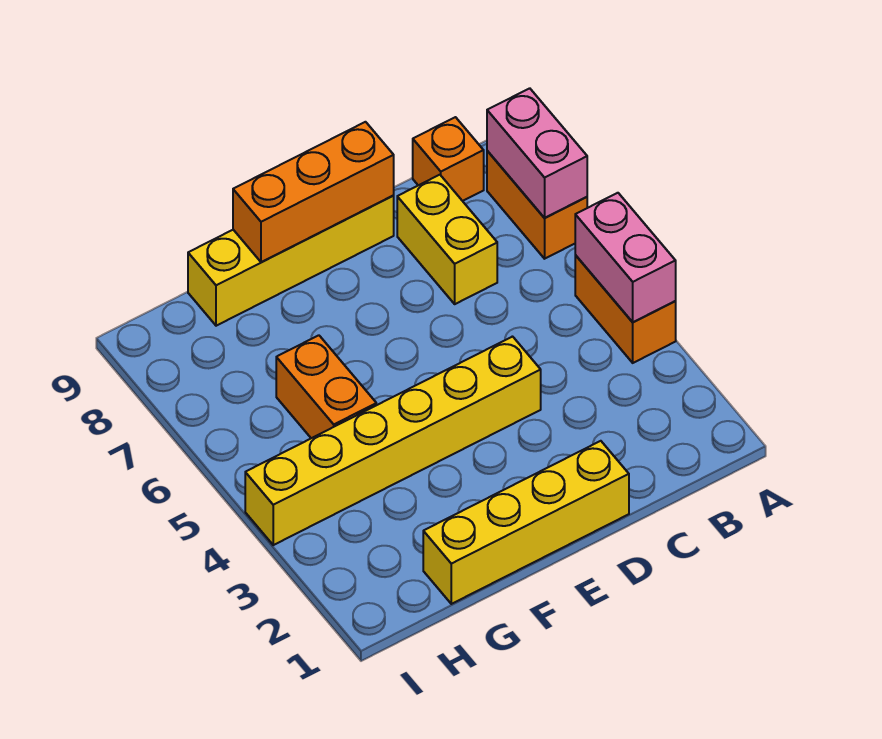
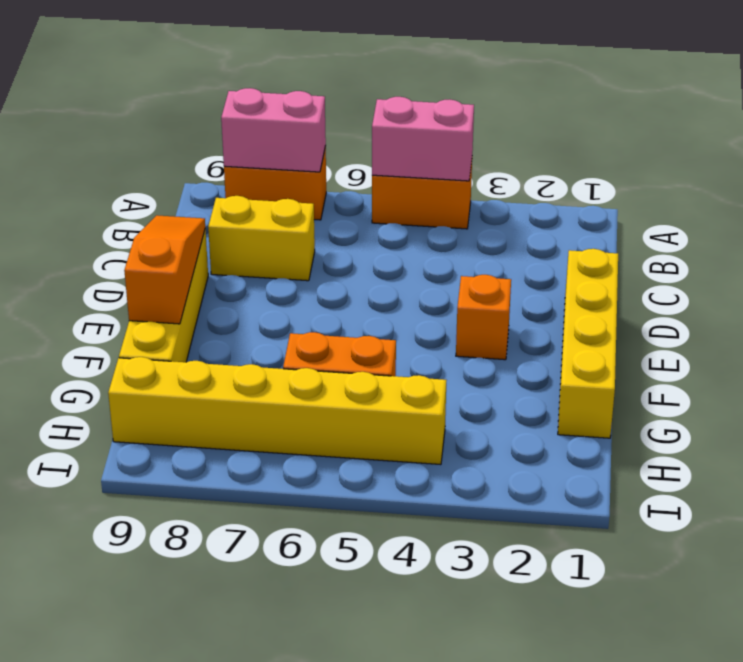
orange 1x1 brick [413,117,484,201] -> orange 1x1 brick moved to [456,275,511,360]
yellow 1x6 brick [245,337,541,545] -> yellow 1x6 brick turned to [108,357,446,465]
orange 1x3 brick [233,122,394,262] -> orange 1x3 slope [124,215,205,324]

